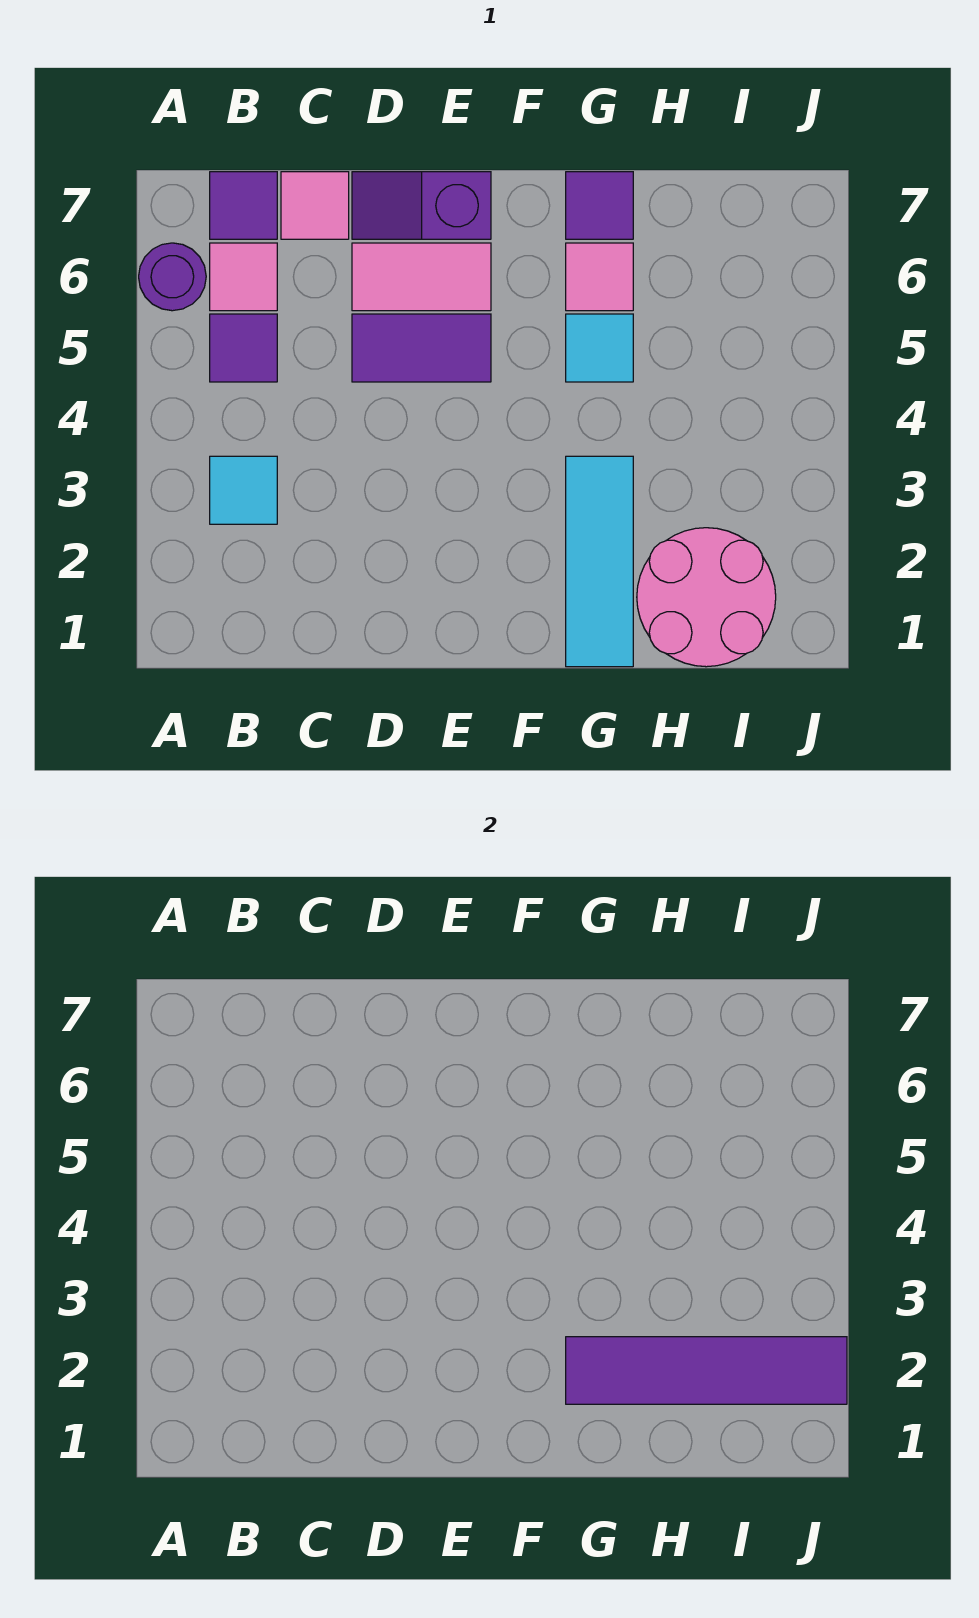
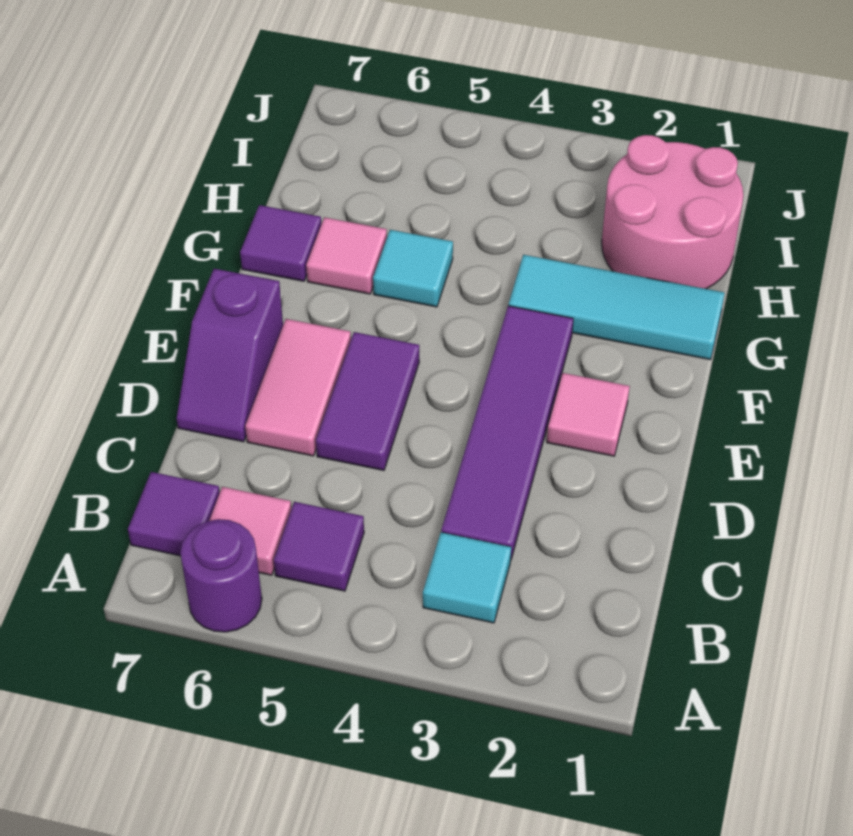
pink 1x1 tile [281,172,349,239] -> pink 1x1 tile moved to [547,373,630,456]
purple 1x4 tile [566,1337,847,1404] -> purple 1x4 tile moved to [441,306,573,559]

